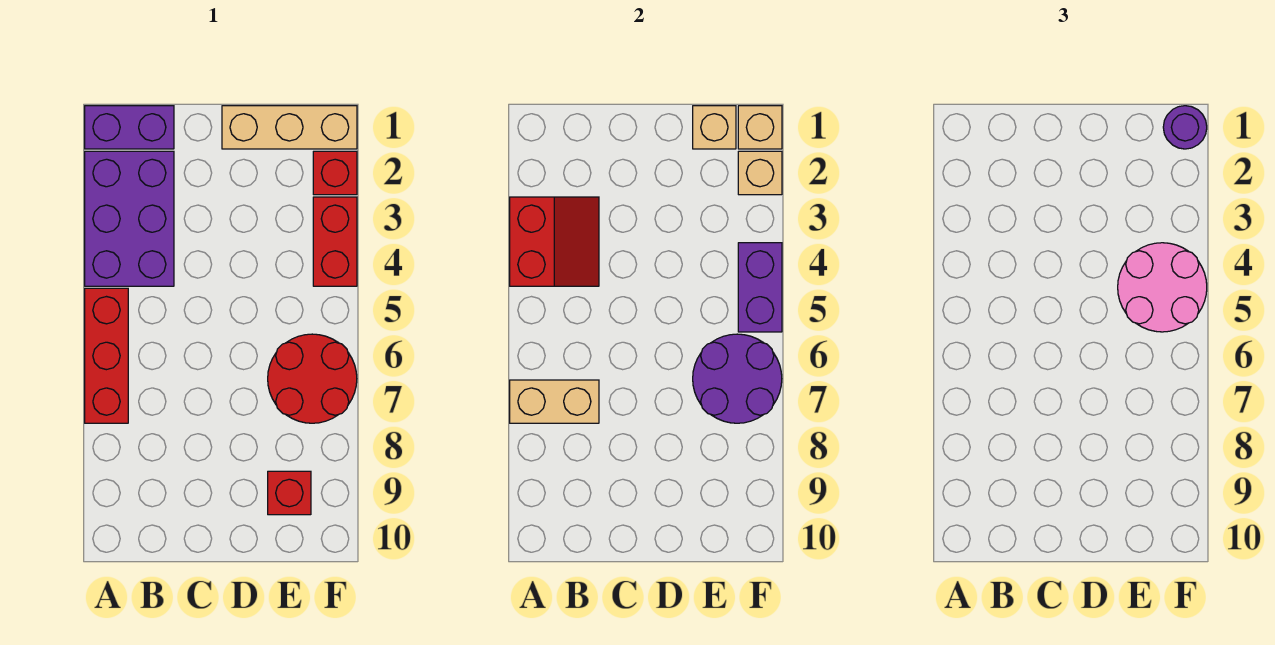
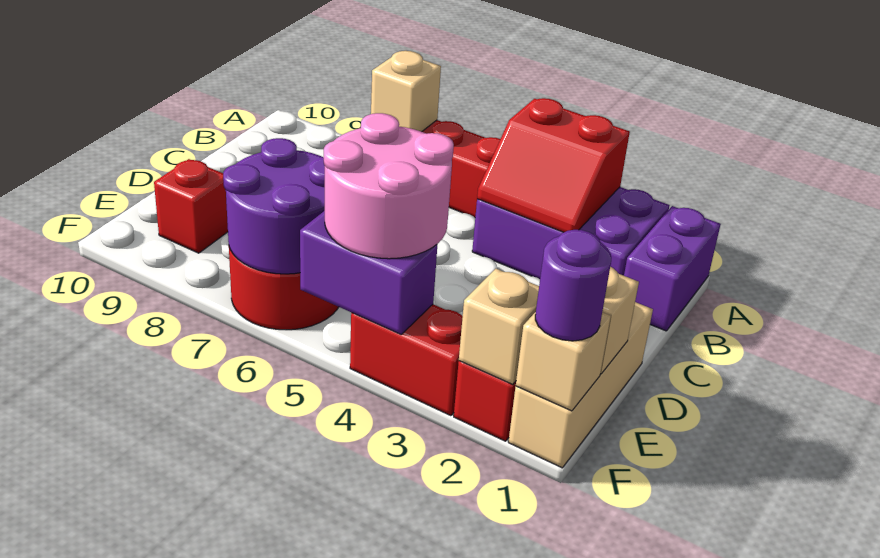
tan 1x2 brick [510,380,599,423] -> tan 1x1 brick [371,51,441,132]

